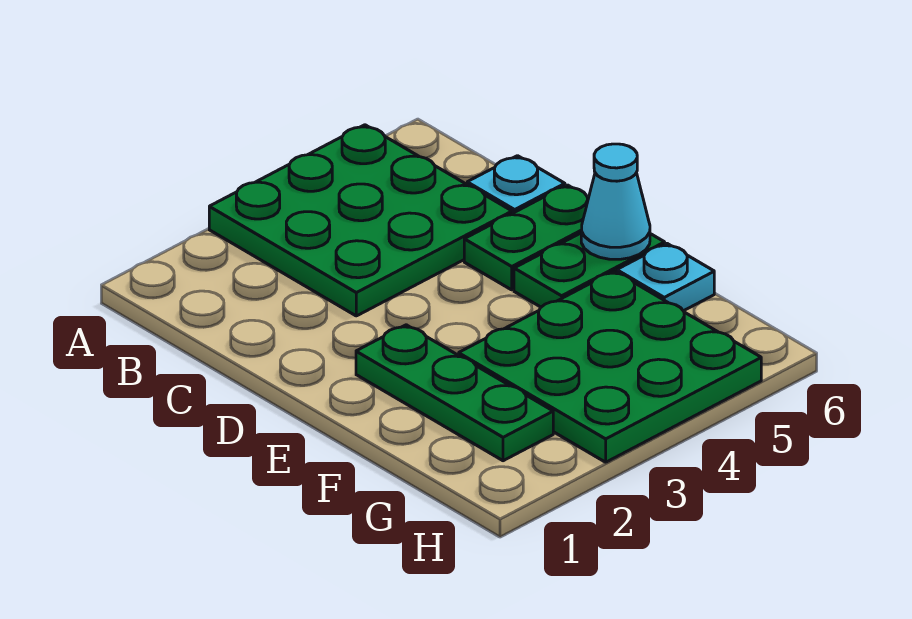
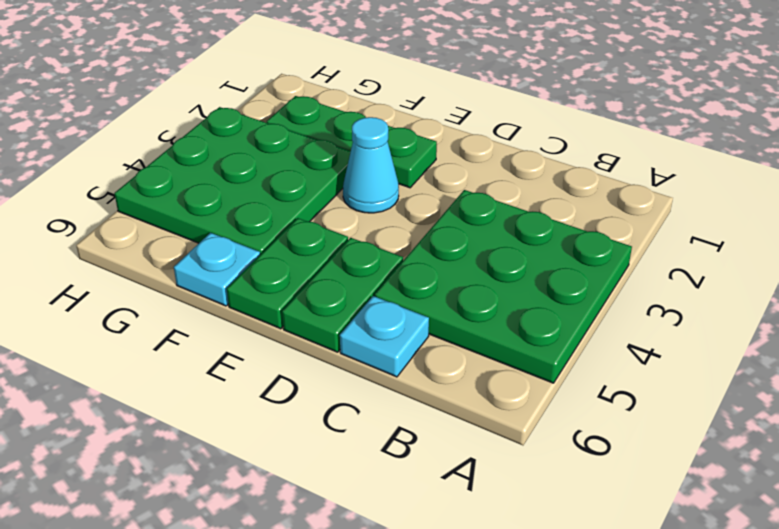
cyan 1x1 cone [581,144,650,259] -> cyan 1x1 cone moved to [343,117,399,213]

